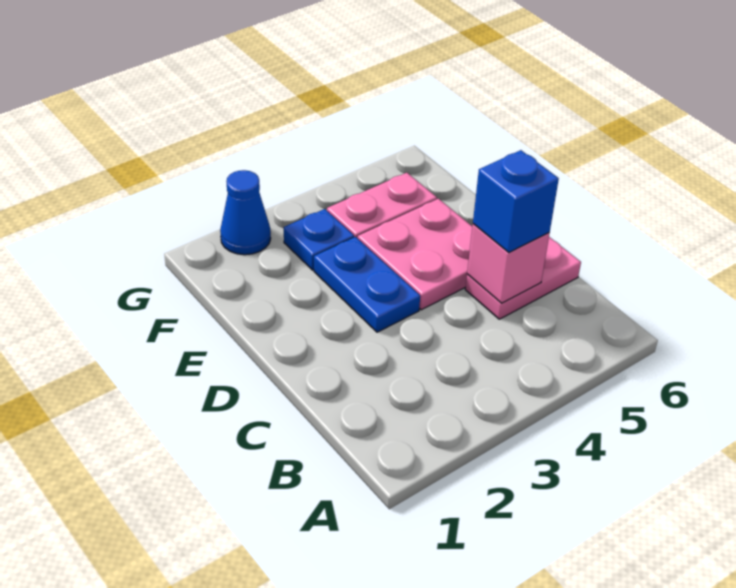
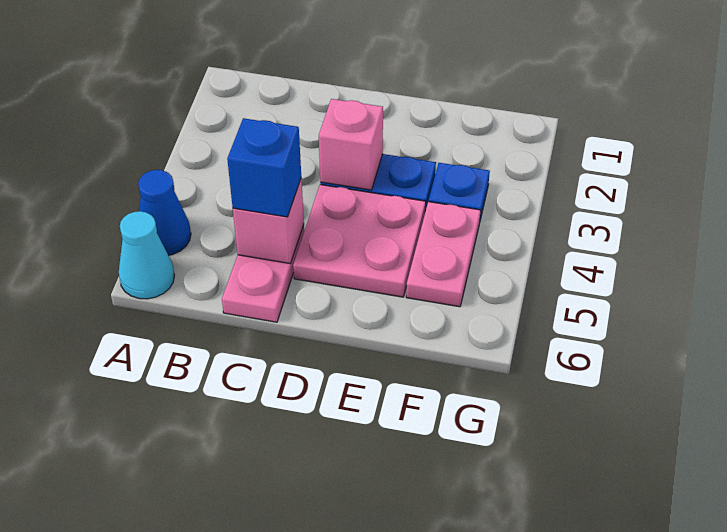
none -> cyan 1x1 cone [119,211,174,299]
none -> pink 1x1 brick [319,99,383,190]
blue 1x1 cone [220,170,271,255] -> blue 1x1 cone moved to [138,170,191,255]

